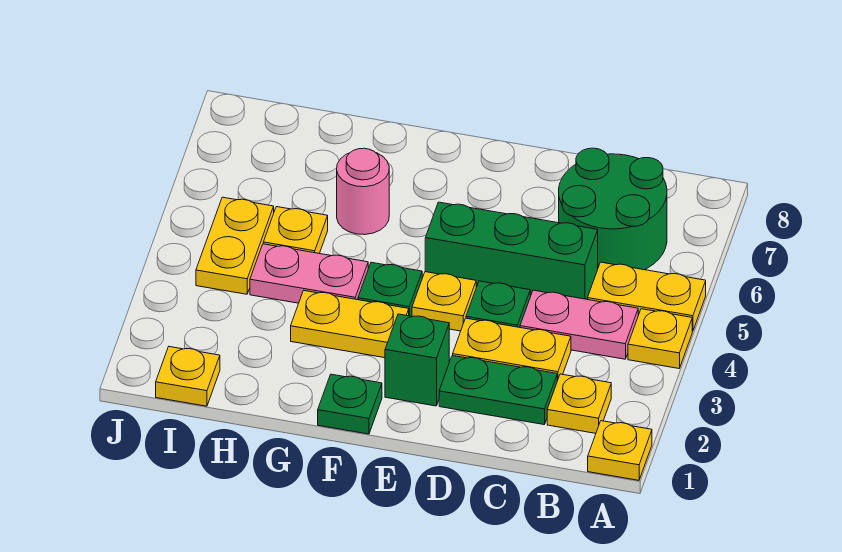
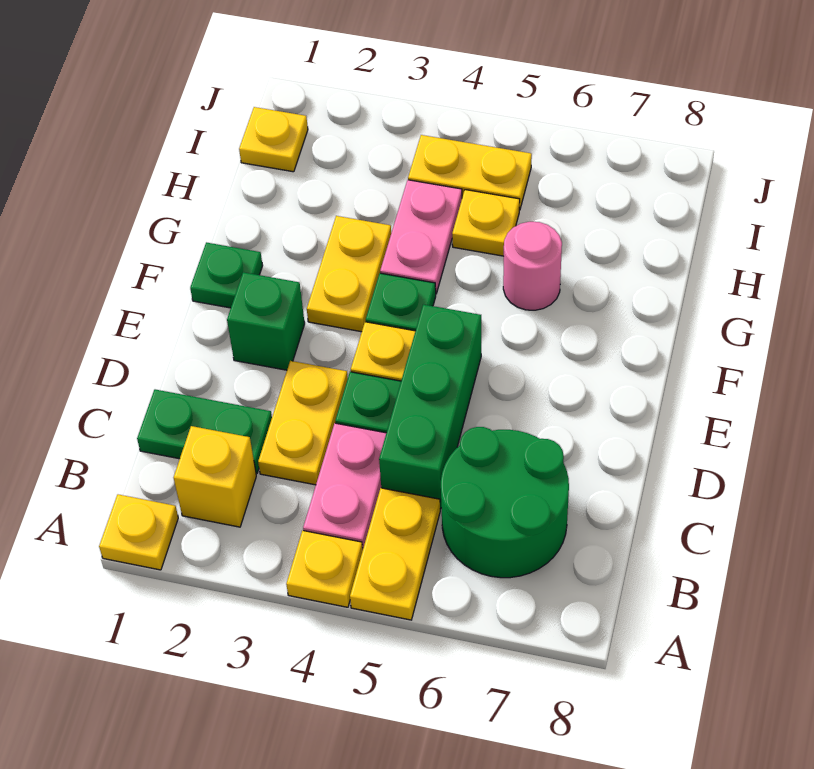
yellow 1x1 plate [547,374,611,433] -> yellow 1x1 brick [174,426,256,527]
green 1x2 plate [439,356,557,425] -> green 1x2 plate turned to [137,389,272,473]

